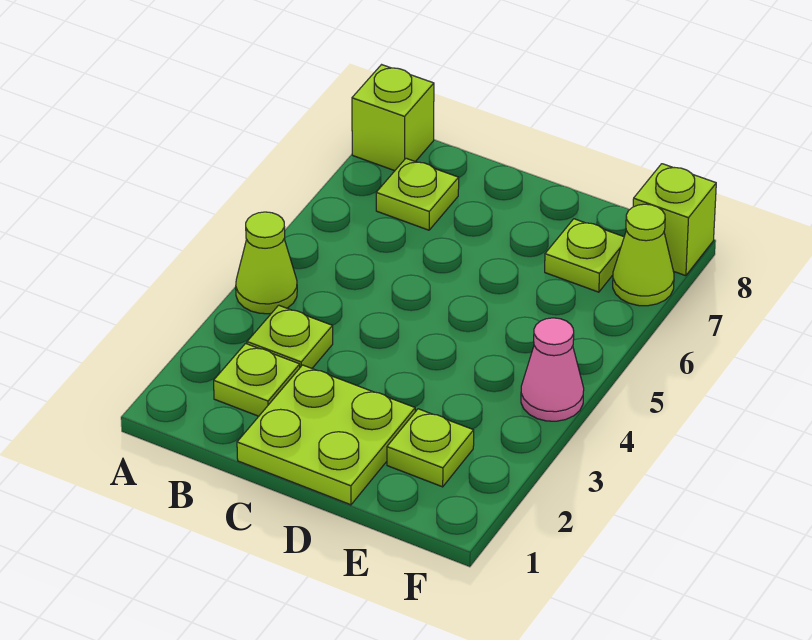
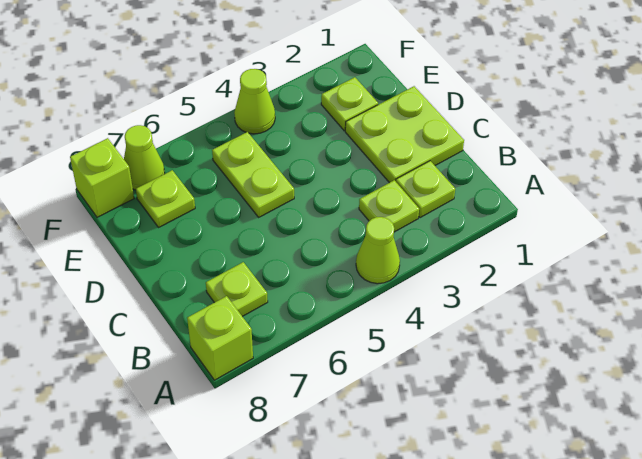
none -> lime 1x2 plate [212,132,294,217]
pink 1x1 cone [521,318,584,421] -> lime 1x1 cone [234,69,275,134]

